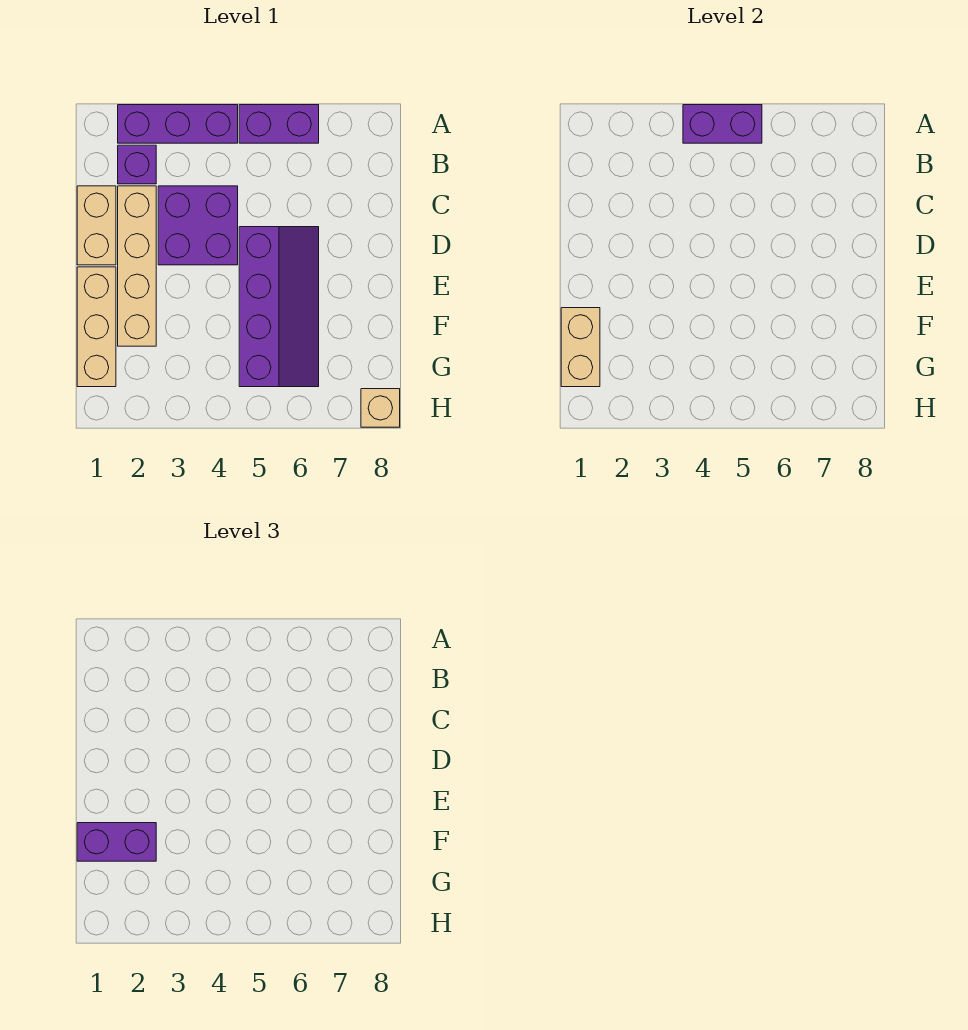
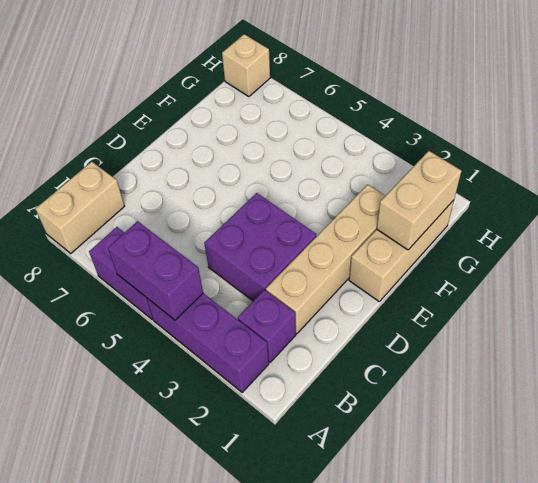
tan 1x2 brick [77,186,116,265] -> tan 1x2 brick moved to [35,162,124,253]
purple 2x4 slope [239,227,319,387] -> none
purple 1x2 brick [77,823,156,861] -> none

